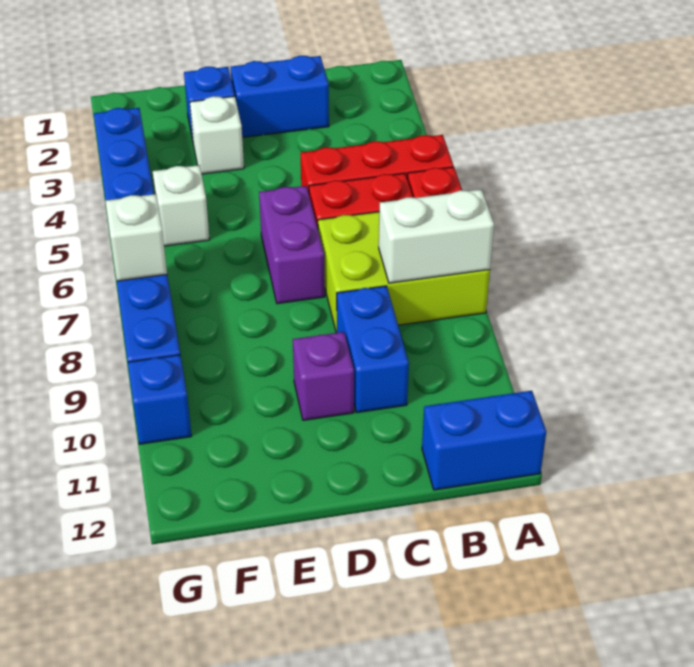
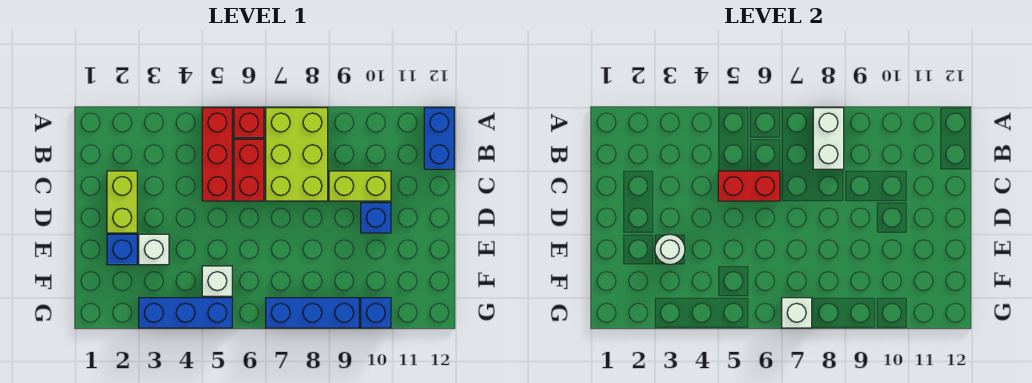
blue 1x2 brick [231,56,329,137] -> lime 1x2 brick [107,171,137,233]
none -> red 1x2 brick [718,171,780,201]
blue 1x2 brick [337,286,409,413] -> lime 1x2 brick [329,171,391,201]
purple 1x2 brick [259,186,325,304] -> none
purple 1x1 brick [293,332,354,420] -> blue 1x1 brick [361,203,391,233]
none -> white 1x1 round brick [655,234,685,265]

